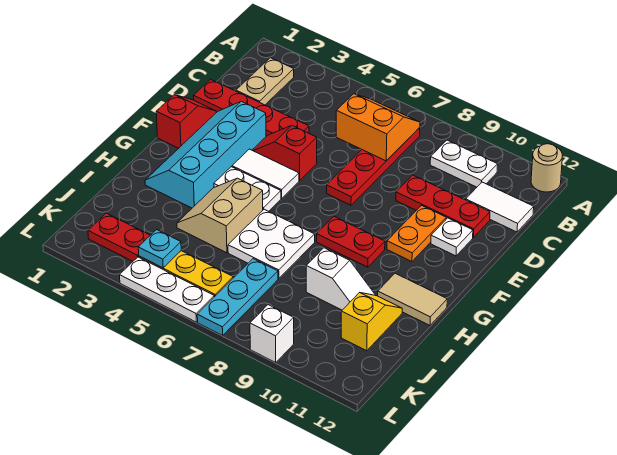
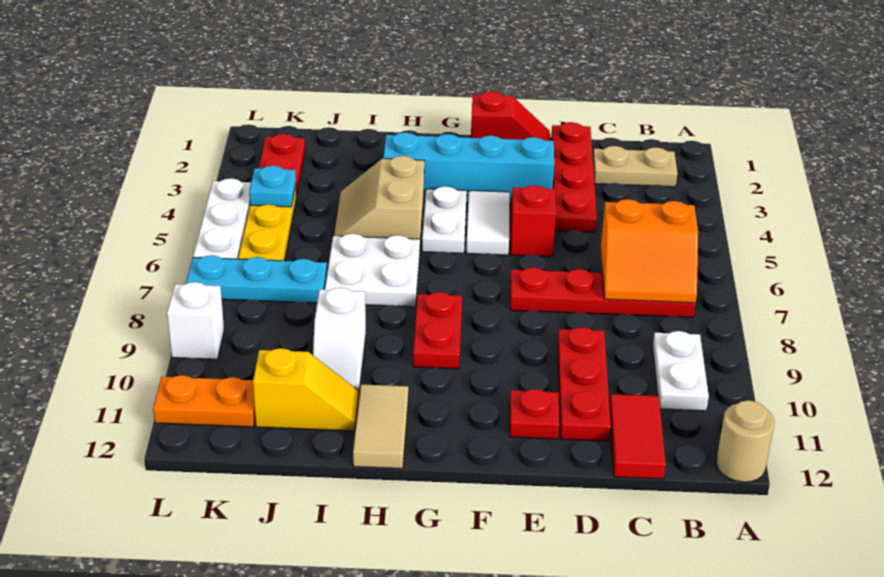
orange 2x2 slope [336,94,420,161] -> orange 2x2 slope turned to [601,199,698,303]
white 1x2 tile [466,182,534,232] -> red 1x2 tile [609,394,666,479]
orange 1x2 plate [387,205,446,262] -> orange 1x2 plate moved to [153,375,255,427]
white 1x1 plate [431,218,473,256] -> red 1x1 plate [510,389,559,439]
tan 2x2 slope [177,178,263,253] -> tan 2x2 slope turned to [334,156,424,243]

